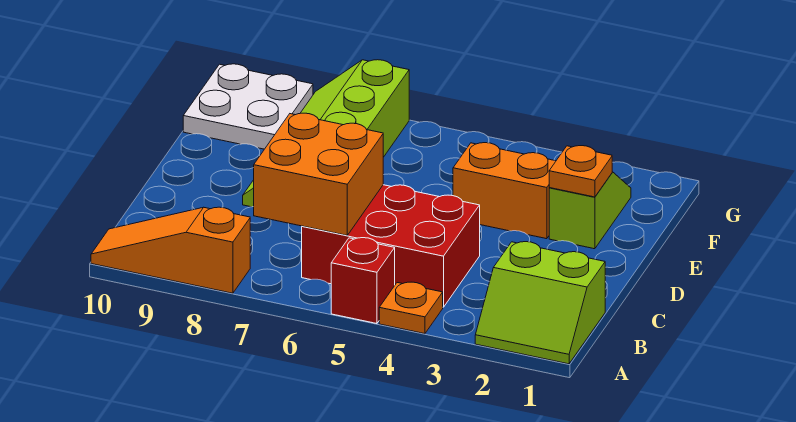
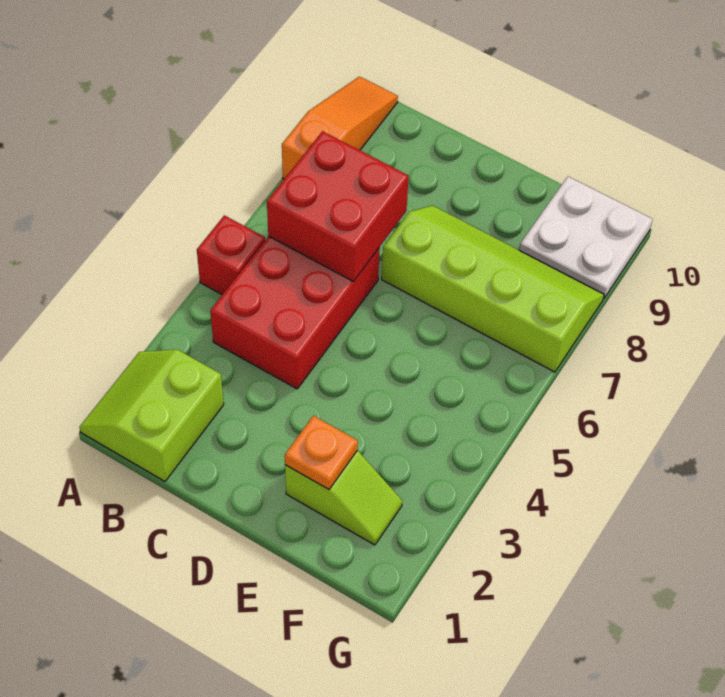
orange 1x1 plate [379,282,443,334] -> none
orange 2x2 brick [254,113,383,235] -> red 2x2 brick [267,131,409,282]
orange 1x2 brick [453,143,556,239] -> none

